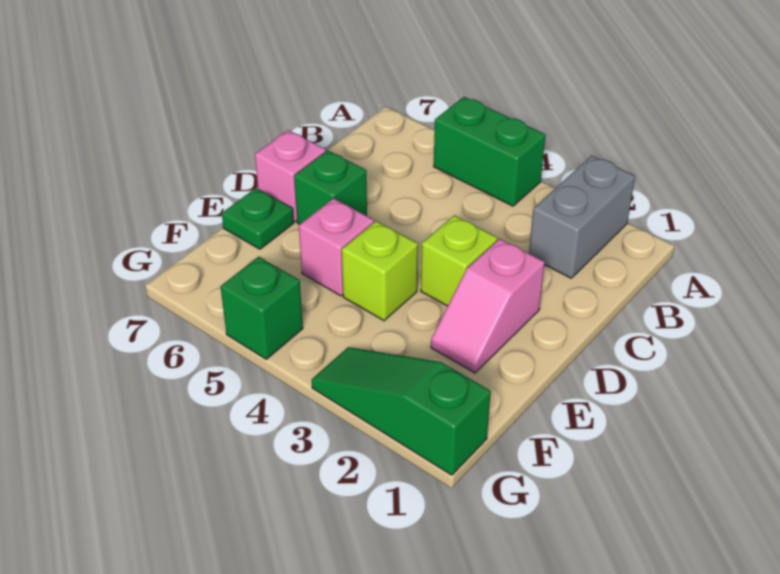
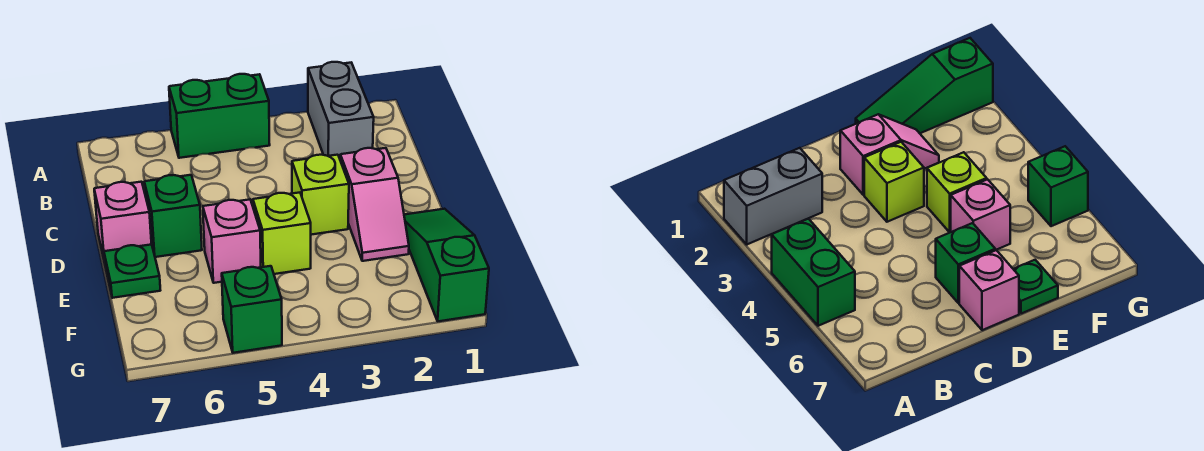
green 1x3 slope [312,347,491,475] -> green 1x3 slope turned to [404,209,489,321]

